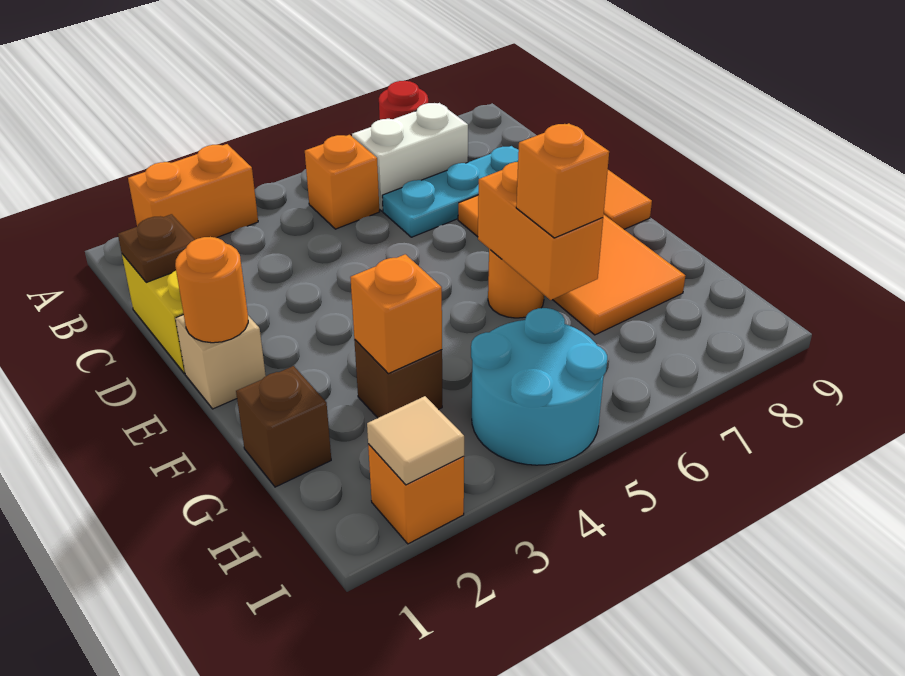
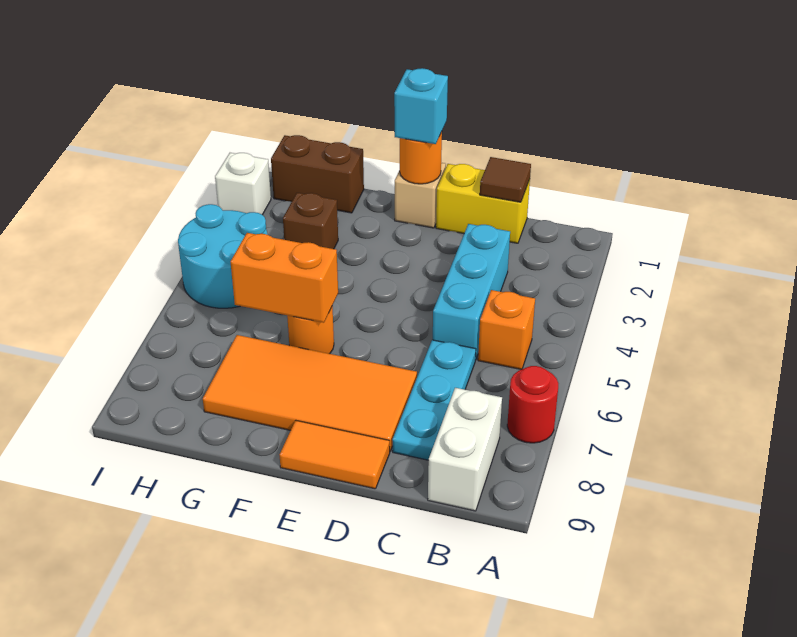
orange 1x2 brick [128,144,258,240] -> none
white 1x2 brick [352,103,468,211] -> white 1x2 brick moved to [428,388,502,511]
brown 1x1 plate [118,214,195,282] -> brown 1x1 tile [480,157,531,202]
none -> cyan 1x3 brick [433,224,510,360]
none -> cyan 1x1 brick [394,68,448,144]
brown 1x1 brick [236,366,331,487] -> brown 1x2 brick [271,135,364,213]
orange 1x1 brick [350,254,442,374] -> none
orange 1x1 brick [516,123,609,238] -> none
orange 1x1 brick [368,444,464,544] -> white 1x1 brick [215,153,271,215]
tan 1x1 tile [367,396,464,485] -> none

